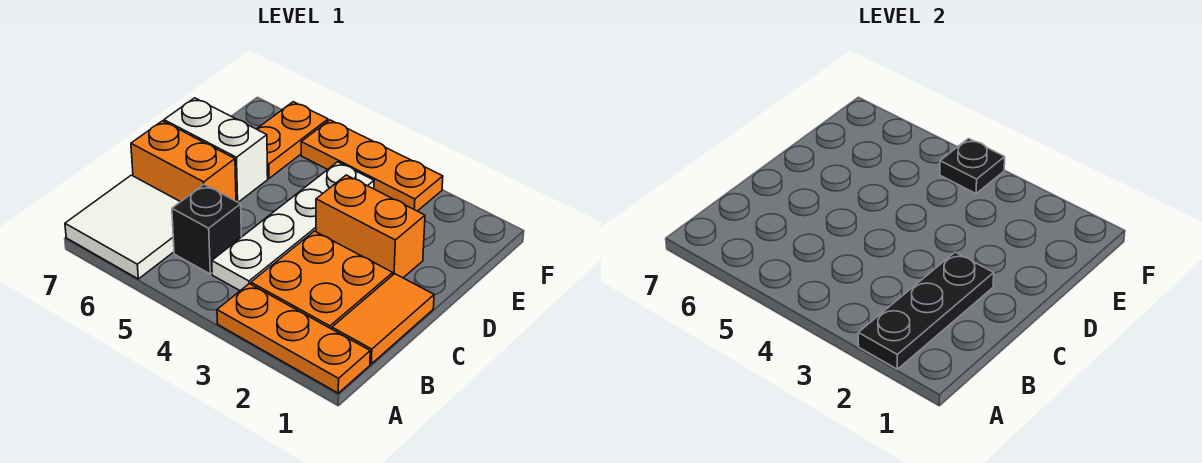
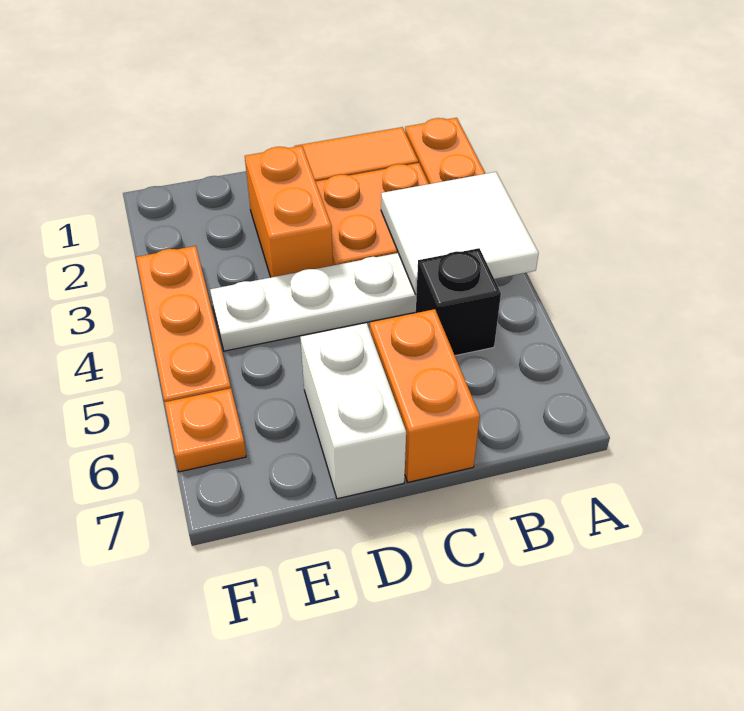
black 1x3 plate [858,252,994,369] -> none
white 2x2 tile [65,175,180,279] -> white 2x2 tile moved to [381,172,539,295]
orange 1x2 plate [257,102,328,178] -> orange 1x1 plate [164,388,246,472]
black 1x1 plate [940,139,1005,193] -> none

